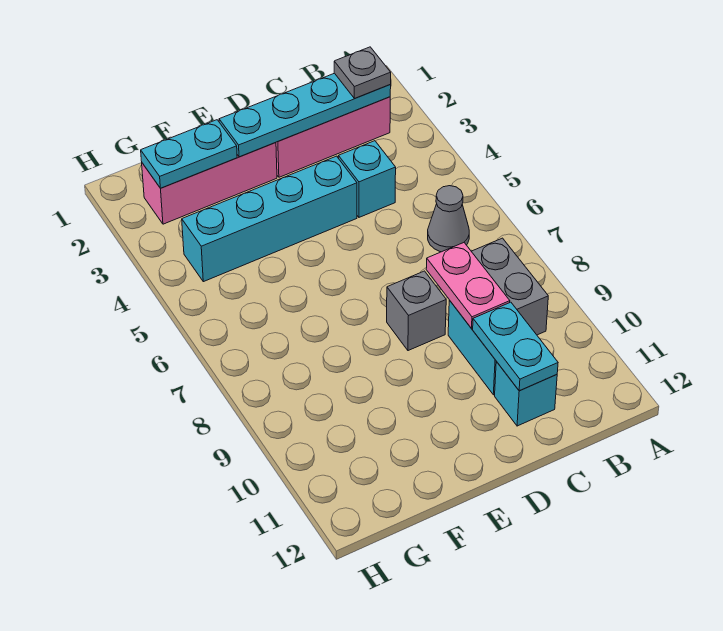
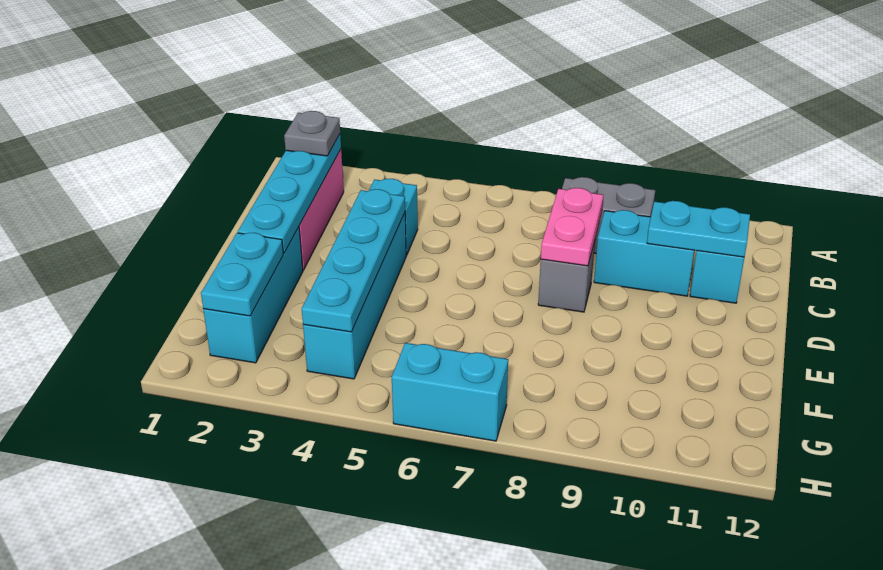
grey 1x1 cone [428,186,469,252] -> none
pink 1x2 plate [426,243,510,328] -> pink 1x2 plate turned to [541,188,603,266]
none -> cyan 1x4 plate [302,189,405,332]
pink 1x3 brick [142,143,277,224] -> cyan 1x3 brick [203,227,303,363]
none -> cyan 1x2 brick [392,343,508,441]

